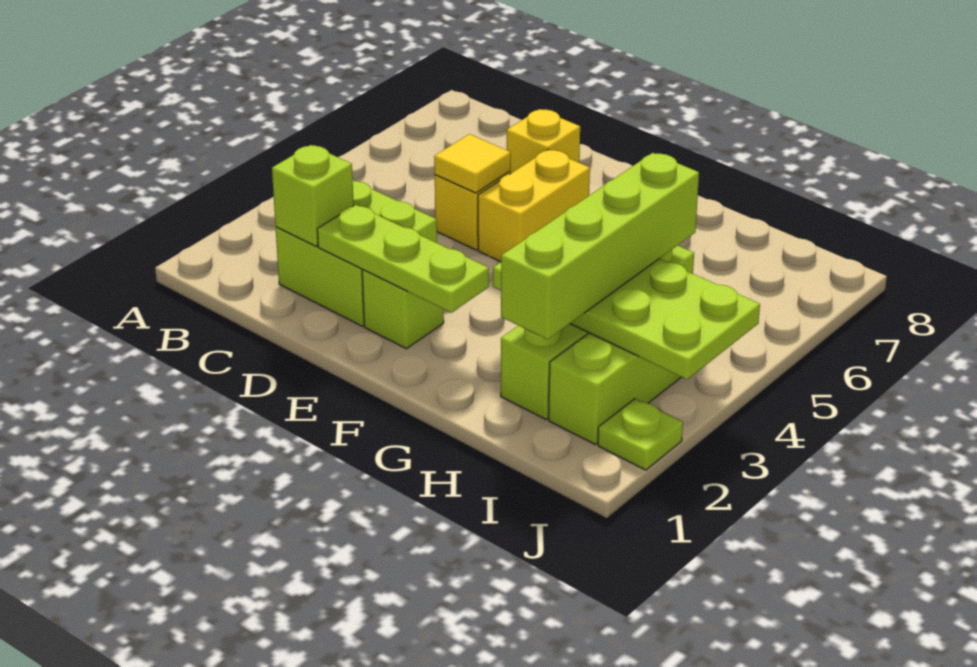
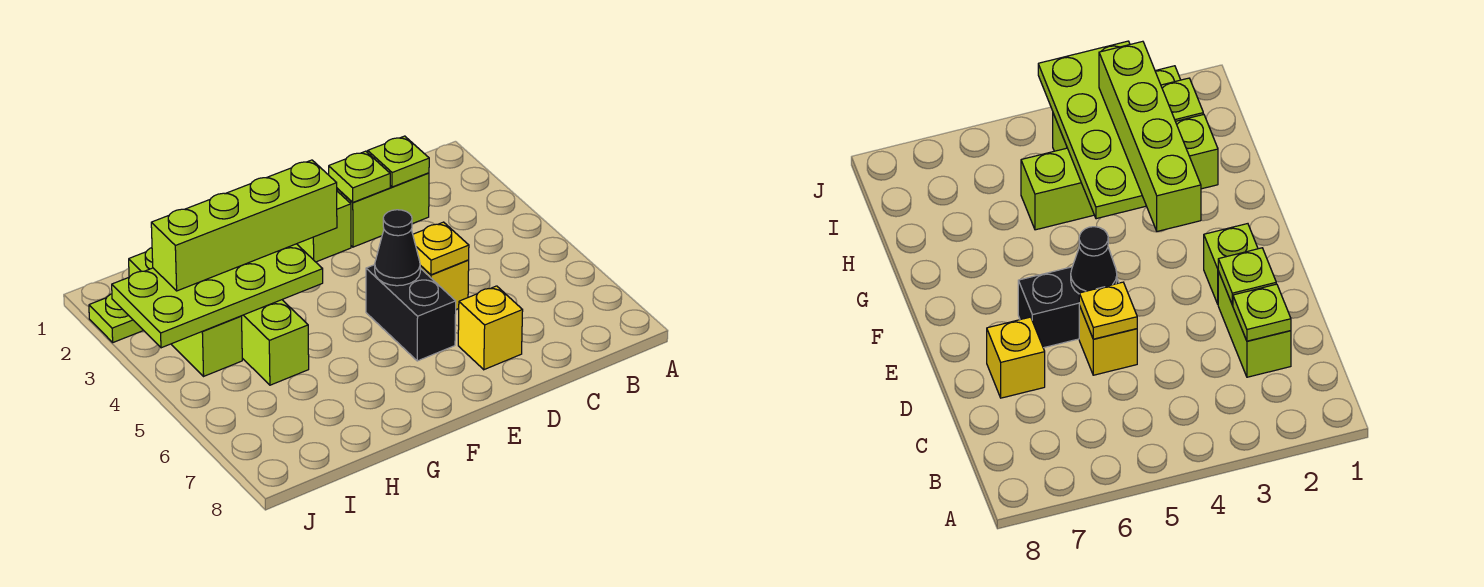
lime 2x2 brick [276,180,437,326] -> lime 1x2 brick [337,173,429,247]
lime 1x1 brick [272,145,354,246] -> lime 1x1 plate [368,136,429,187]
lime 1x3 plate [317,205,489,313] -> lime 1x1 plate [329,151,390,202]
yellow 1x1 tile [434,134,511,193] -> yellow 1x1 plate [413,222,469,275]
yellow 1x2 brick [478,150,590,262] -> black 1x2 brick [366,265,456,361]
none -> black 1x1 cone [375,210,420,286]
lime 1x4 brick [501,153,699,339] -> lime 1x4 brick turned to [151,160,337,291]

